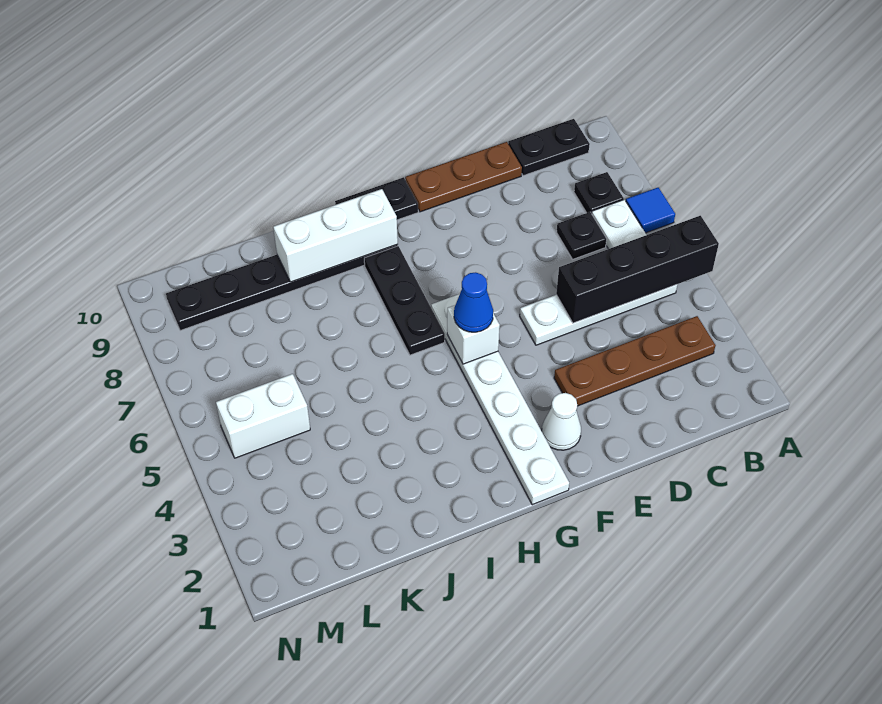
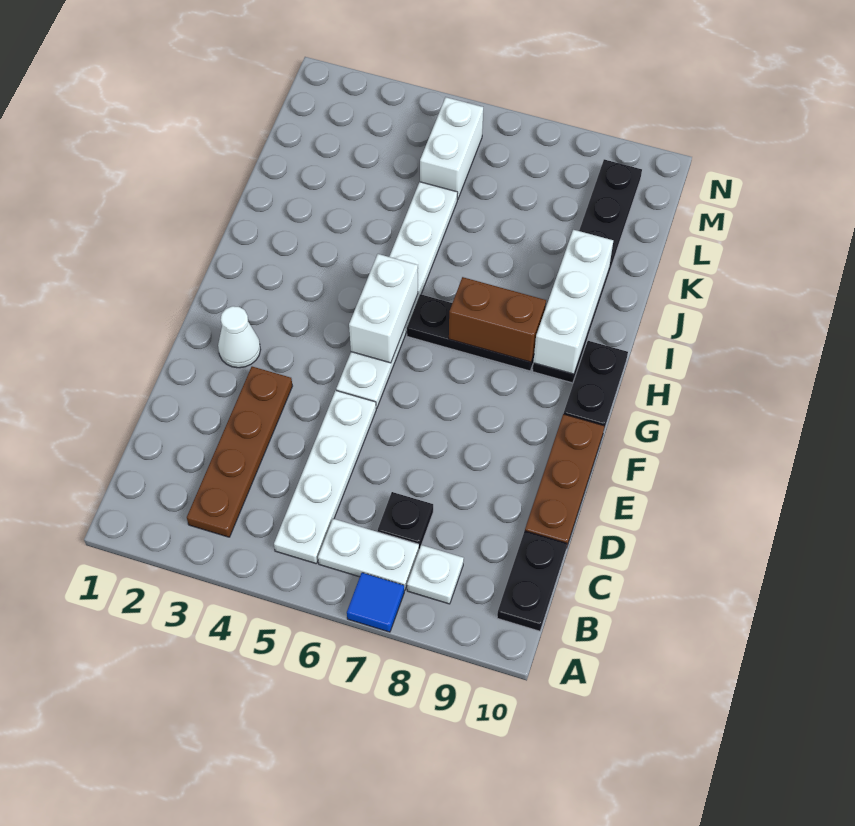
black 1x4 brick [556,216,719,323] -> none
black 1x1 plate [574,172,624,214] -> white 1x1 plate [407,545,464,604]
white 1x6 plate [431,294,569,505] -> white 1x6 plate turned to [336,182,458,408]
white 1x1 brick [447,305,500,364] -> white 1x2 brick [349,254,418,363]
blue 1x1 cone [454,272,493,332] -> none
none -> brown 1x2 brick [449,277,546,362]

